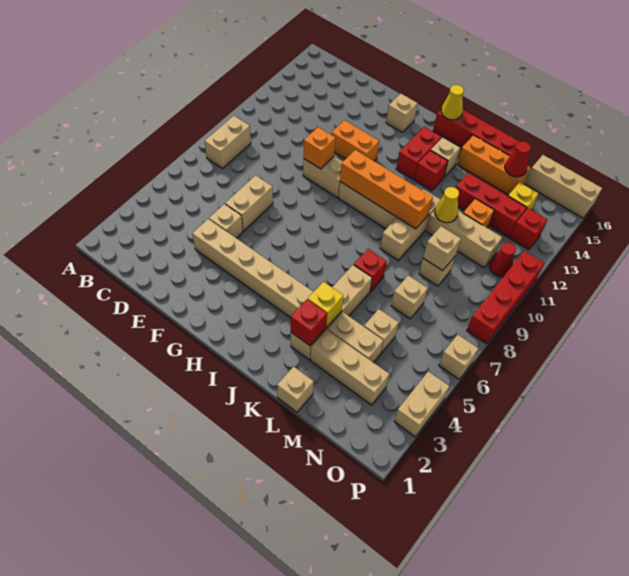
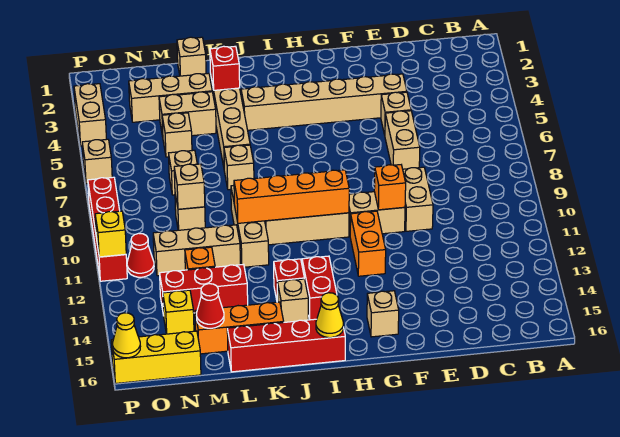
tan 1x2 brick [205,116,251,169] -> tan 1x2 brick moved to [403,167,433,231]
orange 1x2 brick [331,120,379,161] -> orange 1x2 brick turned to [350,211,386,276]
yellow 1x1 brick [308,282,343,328] -> yellow 1x1 brick moved to [95,211,126,257]
red 1x1 brick [354,249,387,292] -> tan 1x1 brick [224,145,254,190]
yellow 1x1 cone [435,187,459,223] -> yellow 1x1 cone moved to [113,313,140,358]
tan 1x3 brick [525,155,602,218] -> yellow 1x3 brick [111,331,201,383]
red 1x1 brick [510,208,547,250] -> none

